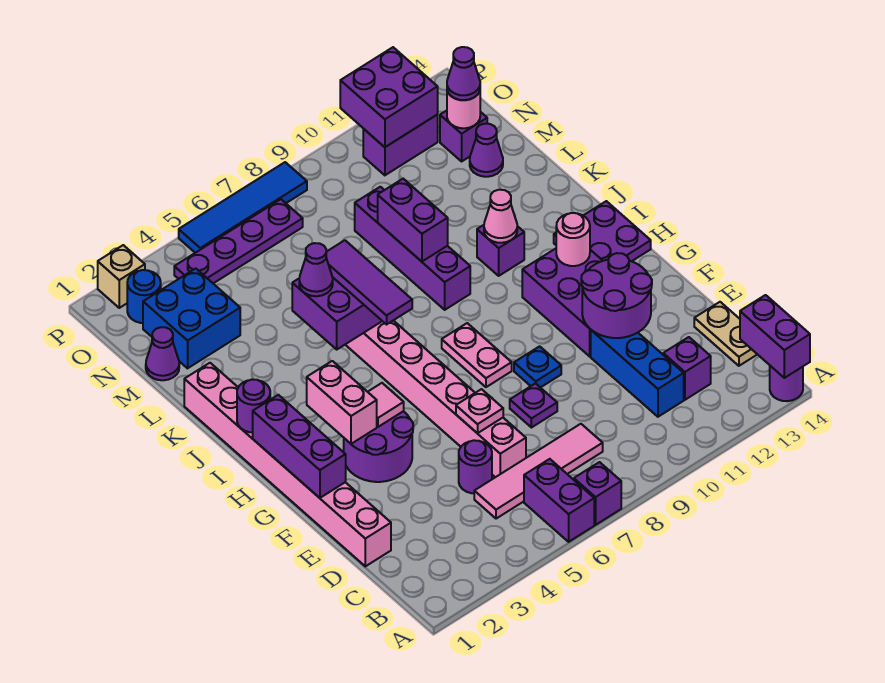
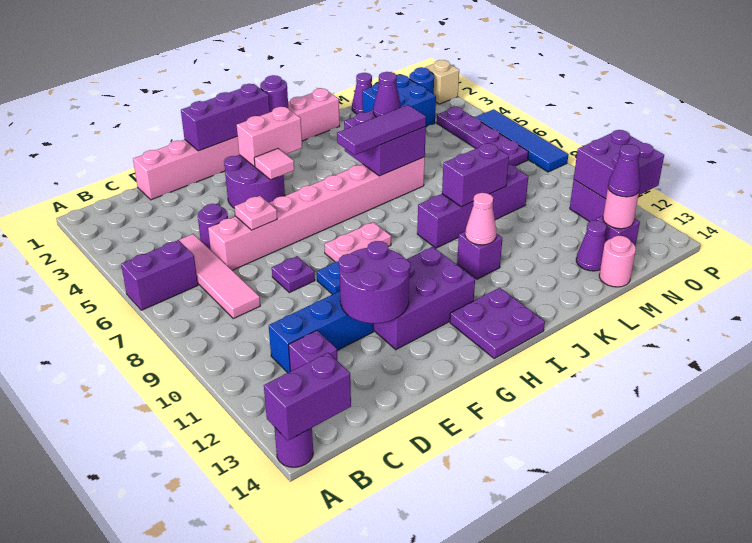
purple 1x1 brick [574,462,621,525] -> none
tan 1x2 plate [694,302,757,366] -> none
pink 1x1 round brick [556,213,590,266] -> pink 1x1 round brick moved to [599,236,636,287]

